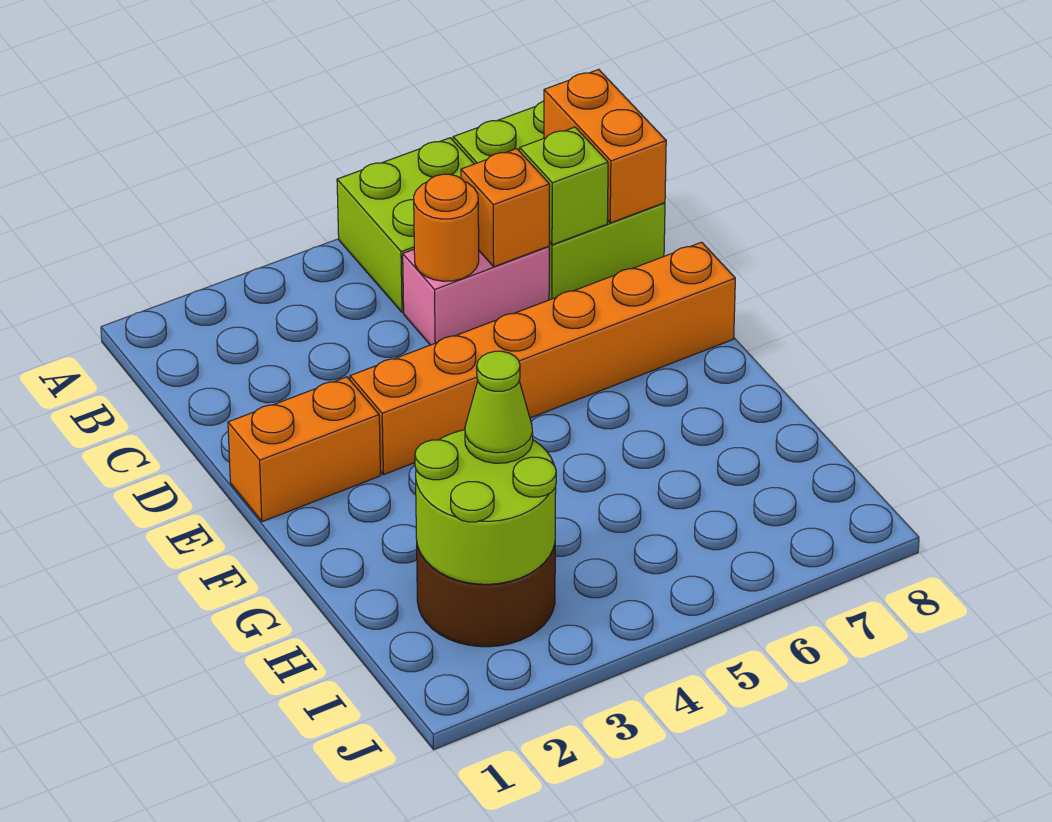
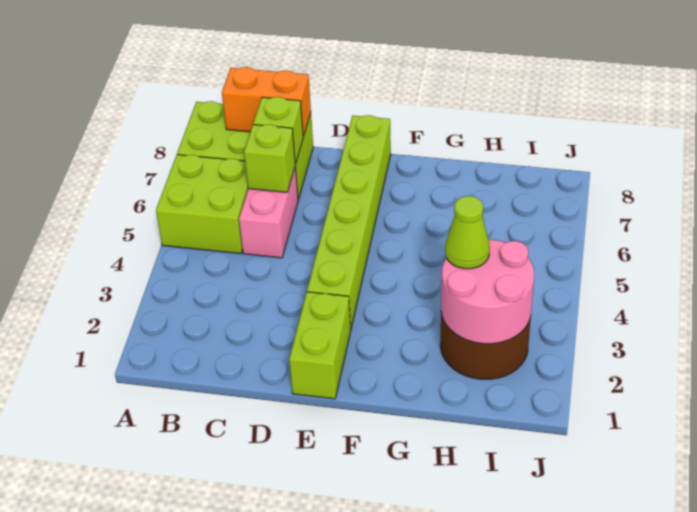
orange 1x1 round brick [414,174,479,281] -> none
orange 1x1 brick [461,149,550,267] -> lime 1x1 brick [244,124,295,192]
orange 1x2 brick [228,377,381,522] -> lime 1x2 brick [289,292,351,399]
orange 1x6 brick [350,242,735,475] -> lime 1x6 brick [307,115,391,328]
lime 2x2 round brick [415,430,556,584] -> pink 2x2 round brick [441,240,534,344]

